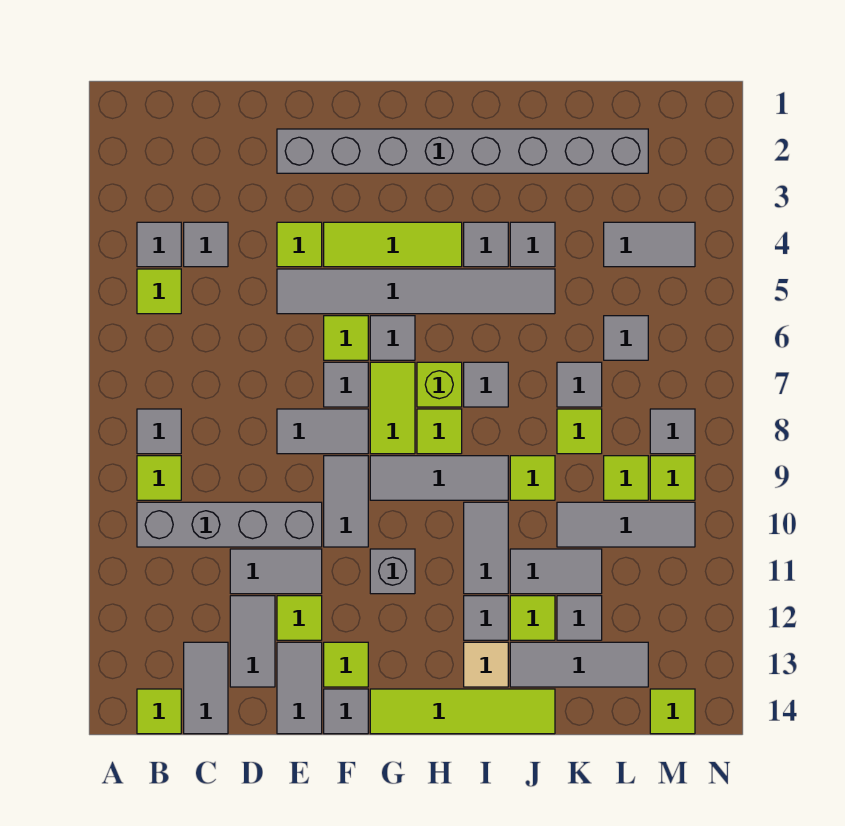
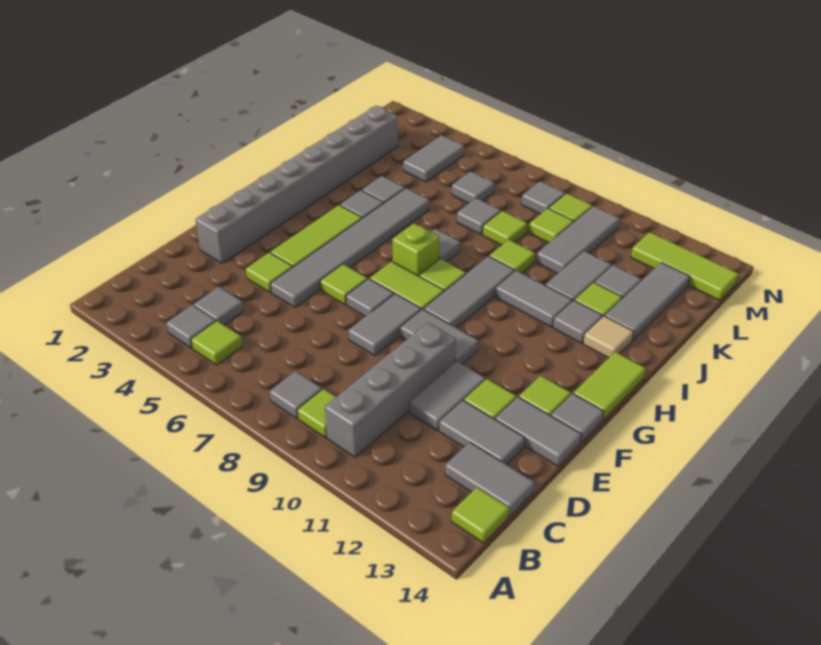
grey 1x1 tile [370,316,415,360] -> none
grey 1x1 brick [370,549,415,594] -> none
lime 1x4 tile [370,689,555,734] -> lime 1x2 tile [574,352,646,420]
lime 1x1 tile [650,689,695,734] -> lime 1x3 tile [631,232,738,300]

